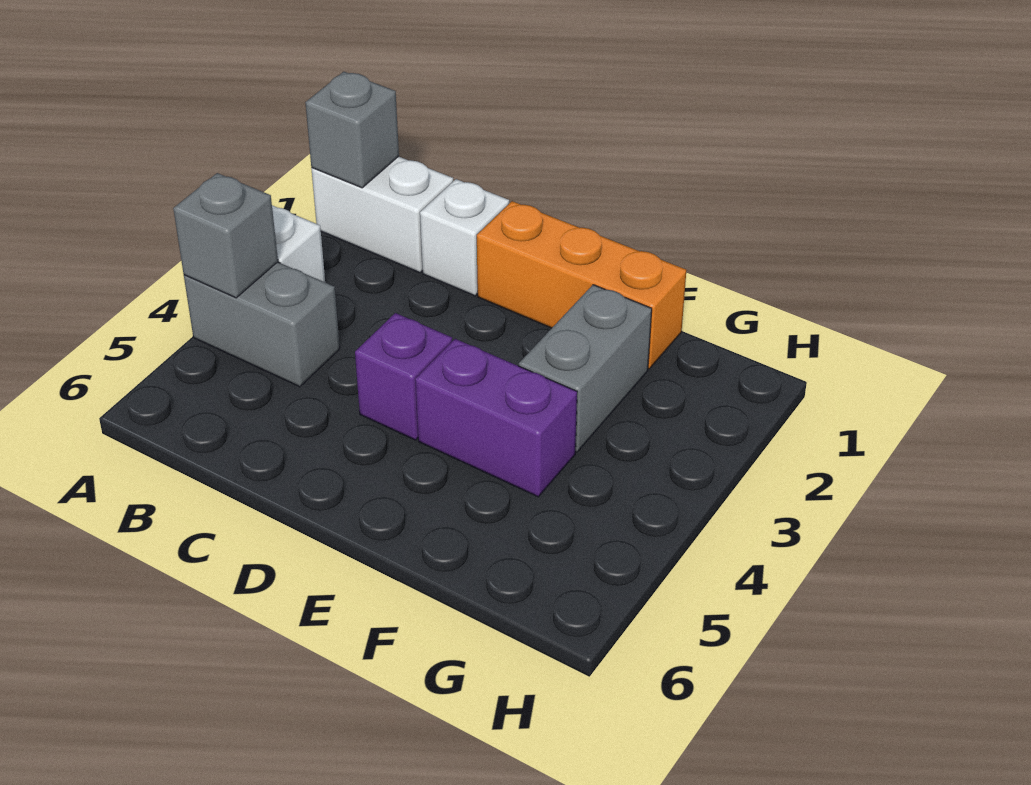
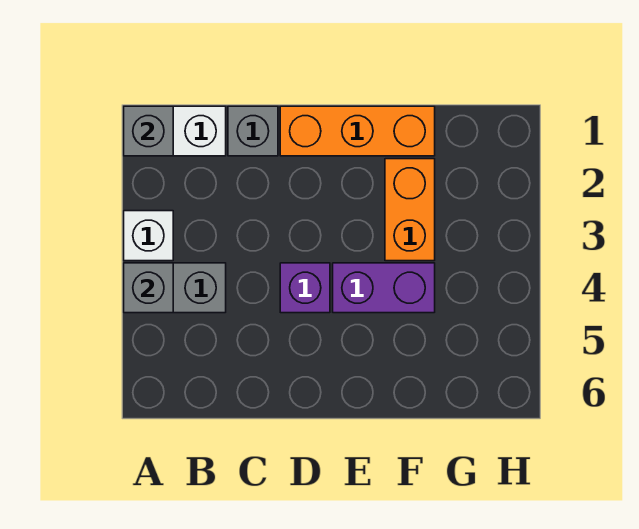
white 1x1 brick [420,179,509,296] -> grey 1x1 brick [228,106,278,156]
grey 1x2 brick [519,285,652,452] -> orange 1x2 brick [385,159,435,261]

